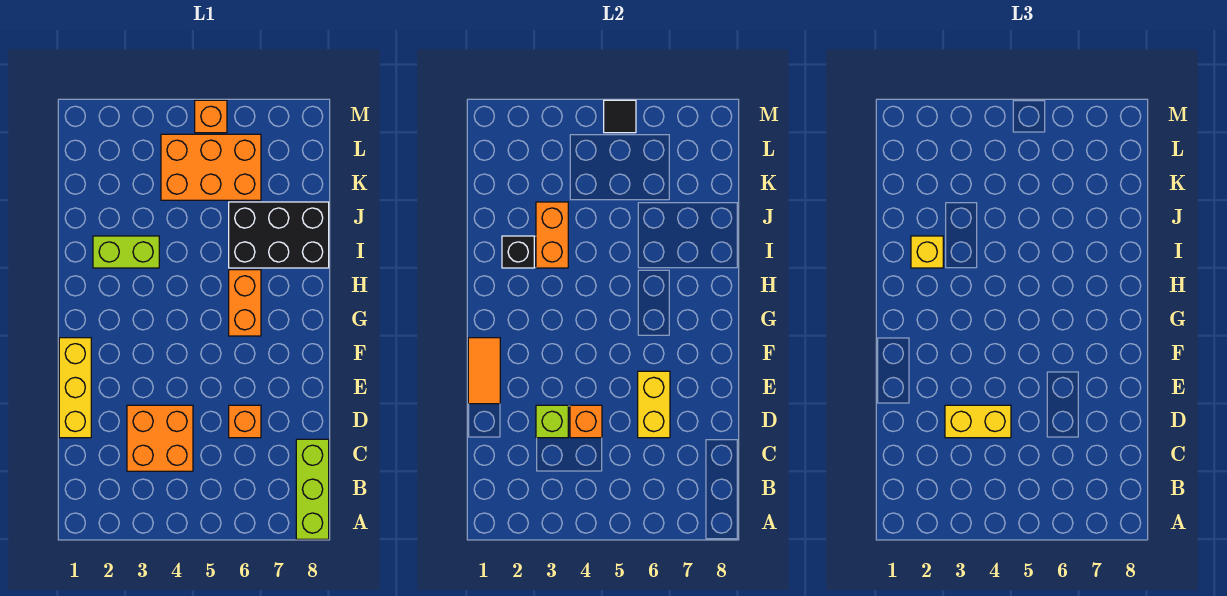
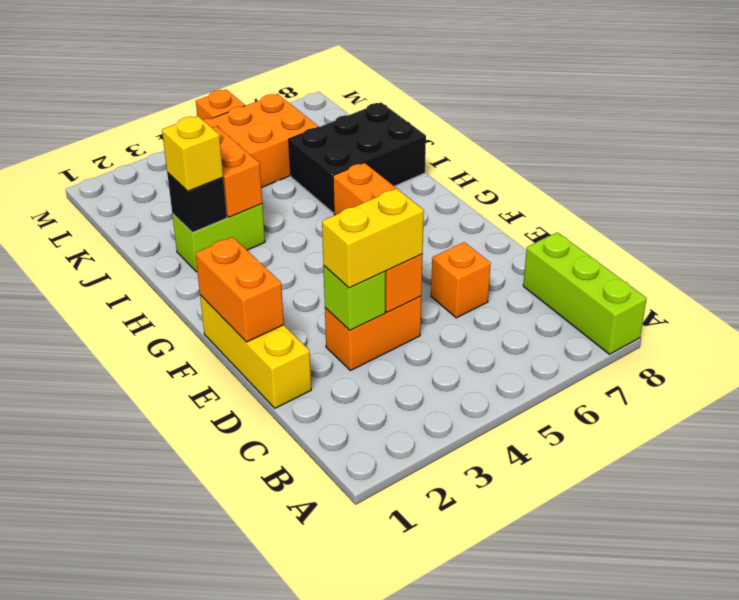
orange 2x2 brick [127,405,193,471] -> orange 1x2 brick [325,296,421,371]
yellow 1x2 brick [638,371,670,438] -> none
orange 1x2 tile [468,338,500,404] -> orange 1x2 brick [195,237,284,342]
black 1x1 tile [604,100,636,133] -> none

